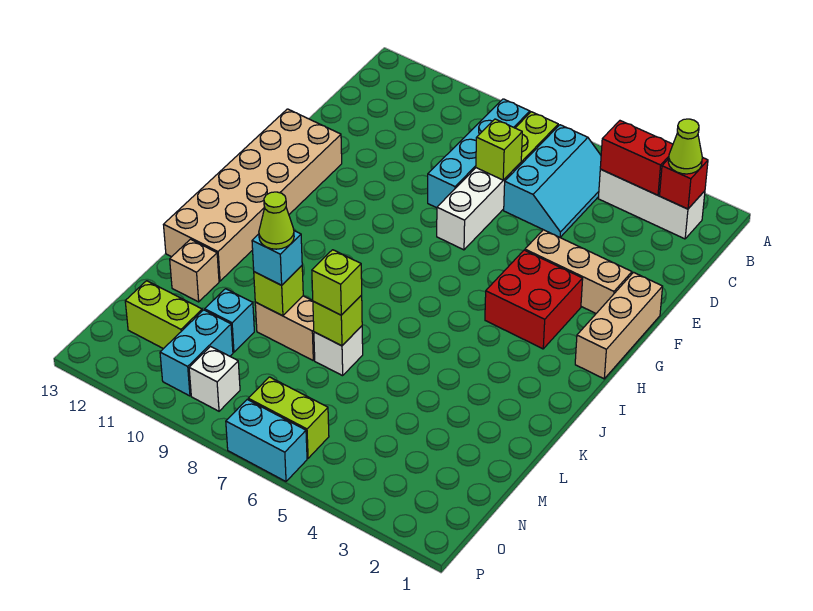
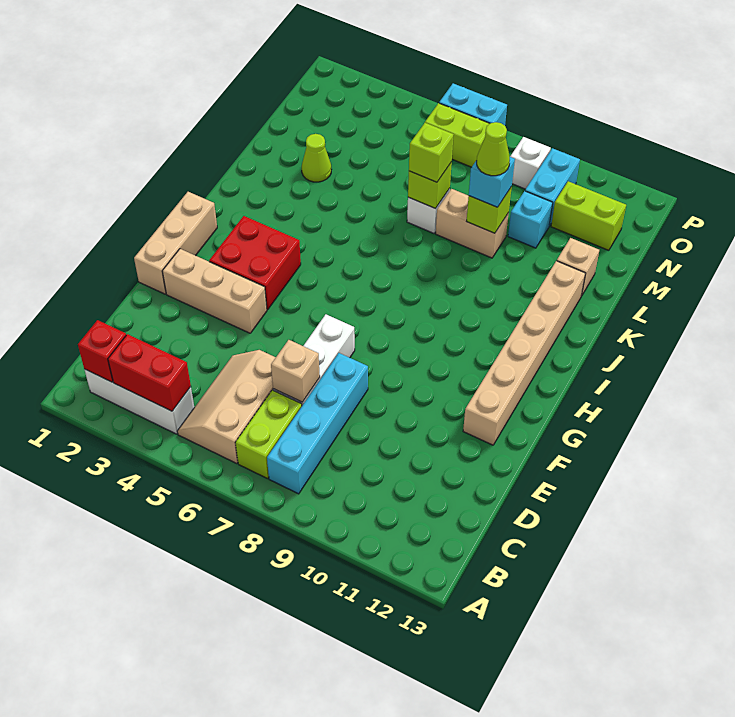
lime 1x1 cone [668,119,702,174] -> lime 1x1 cone moved to [302,134,331,182]
cyan 2x3 slope [504,125,601,237] -> tan 2x3 slope [177,350,276,464]
lime 1x1 brick [476,119,522,180] -> tan 1x1 brick [271,340,320,402]
tan 2x6 brick [163,109,342,281] -> tan 1x6 brick [463,261,586,445]

